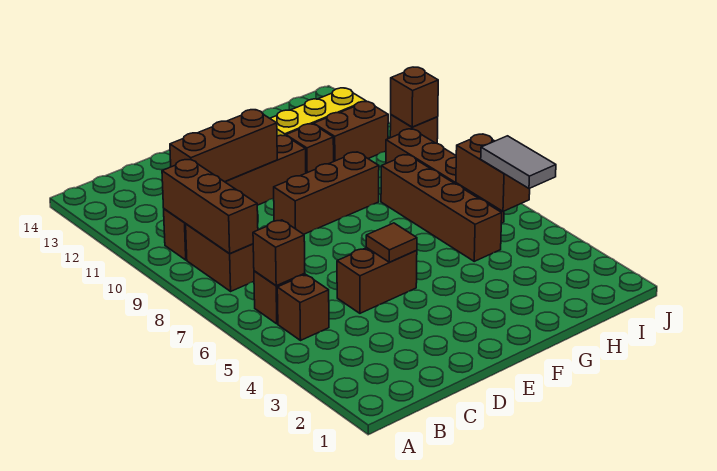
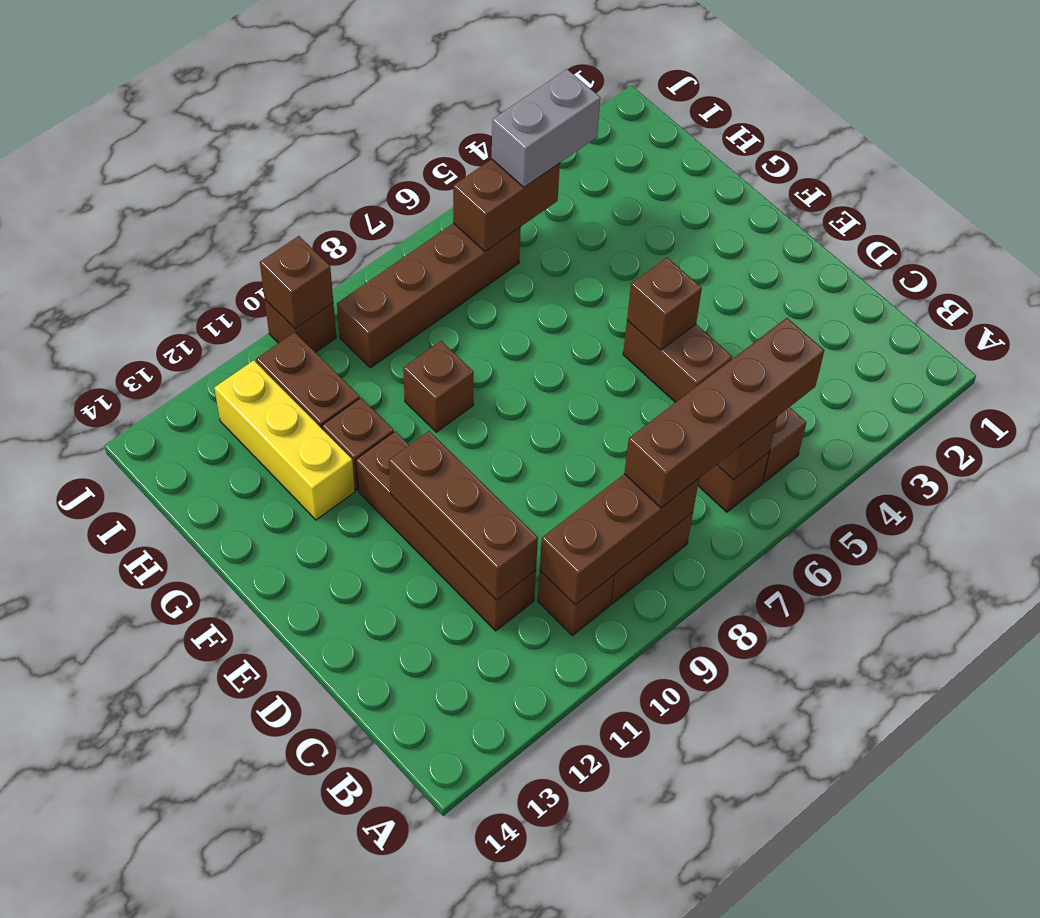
brown 1x1 tile [366,223,417,262] -> brown 1x1 brick [627,258,702,350]
brown 1x3 brick [274,152,379,234] -> brown 1x1 brick [403,341,474,432]
brown 1x4 brick [381,155,502,261] -> brown 1x4 brick moved to [624,318,824,508]
grey 1x2 tile [481,136,556,189] -> grey 1x2 brick [492,69,600,187]

